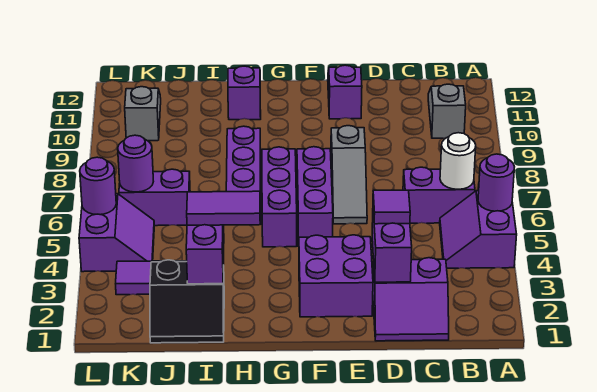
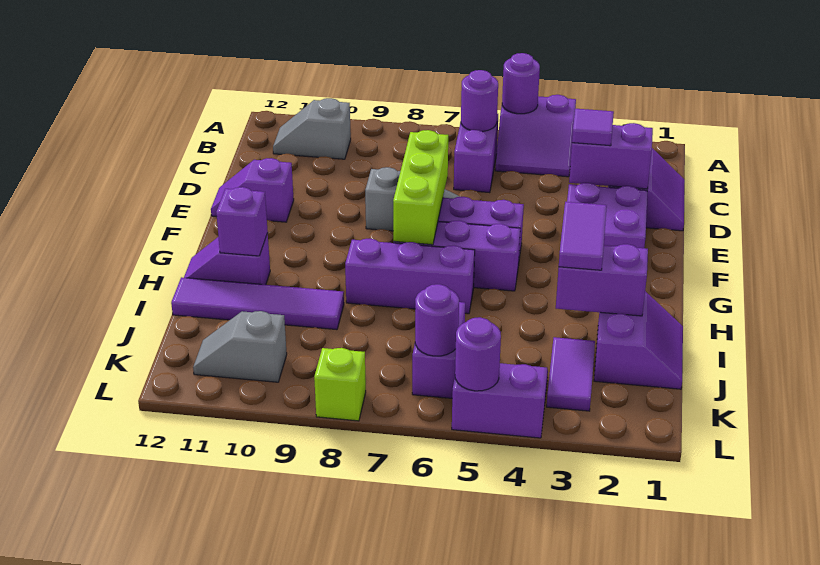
white 1x1 round brick [440,133,476,189] -> purple 1x1 round brick [461,70,498,132]
none -> lime 1x3 brick [393,130,448,245]
none -> purple 1x1 brick [216,187,268,256]
black 2x2 slope [150,260,224,343] -> purple 2x2 slope [594,291,683,389]
none -> purple 1x4 tile [171,277,344,330]
none -> lime 1x1 brick [314,348,366,421]

